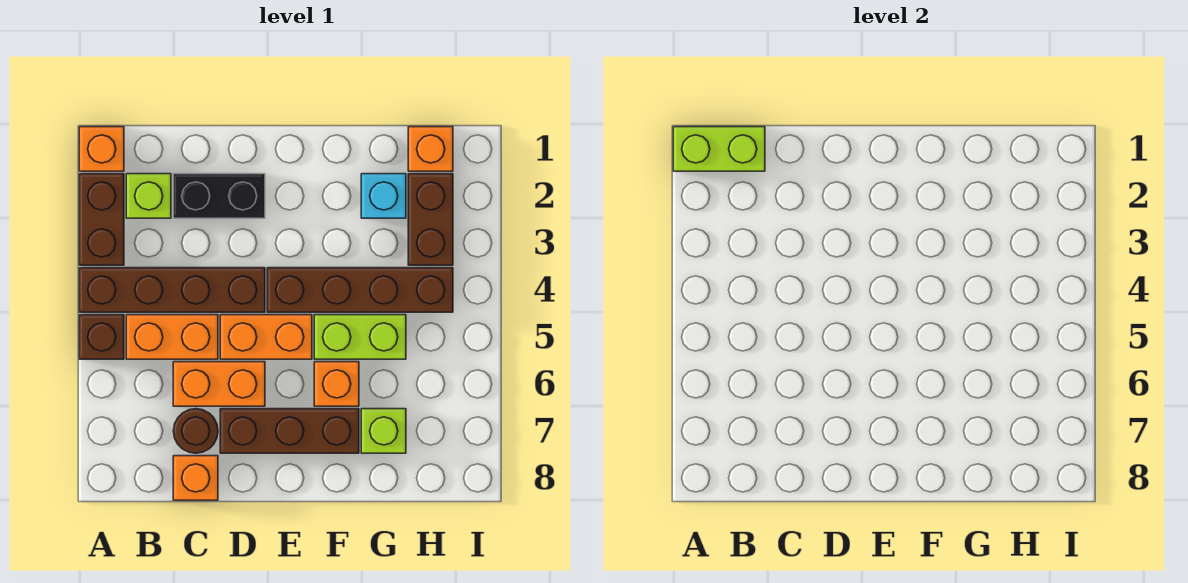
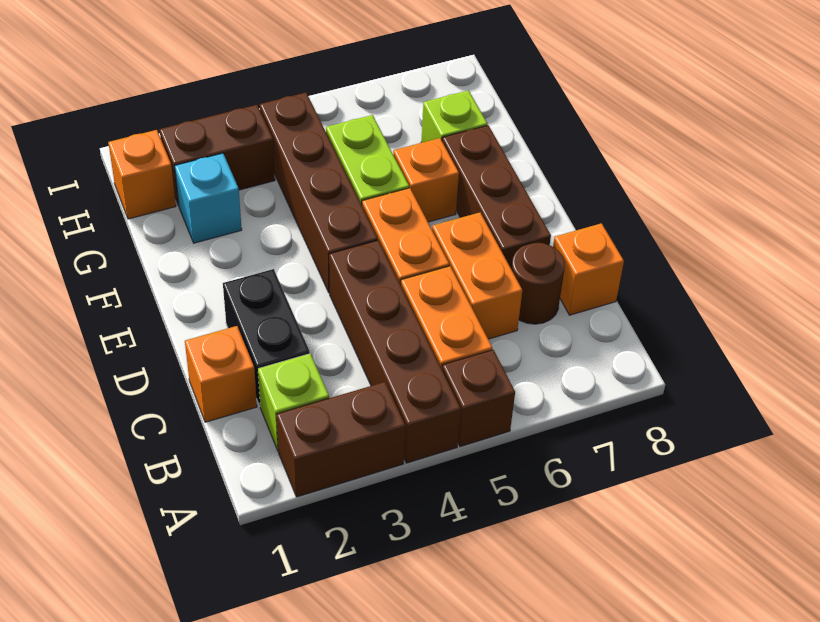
orange 1x1 brick [79,127,124,171] -> orange 1x1 brick moved to [185,326,257,422]
lime 1x2 brick [673,127,765,171] -> none

